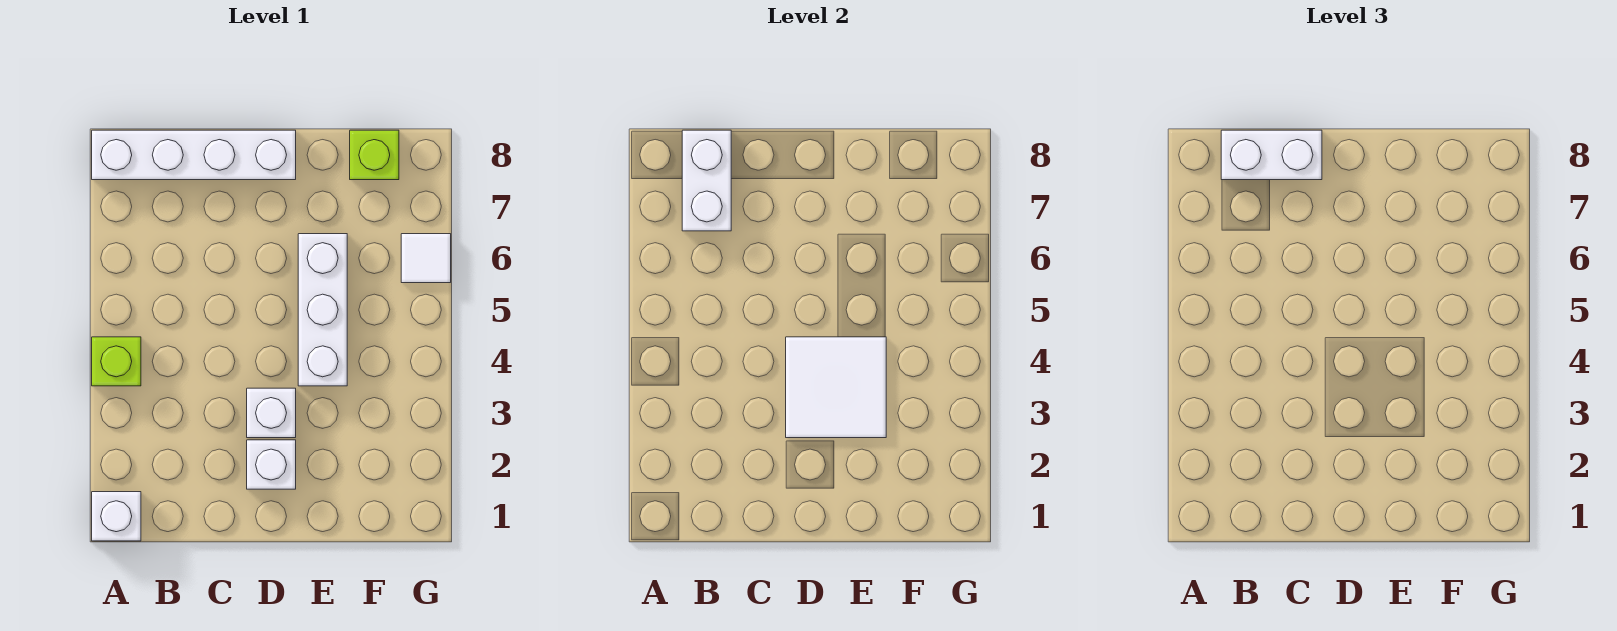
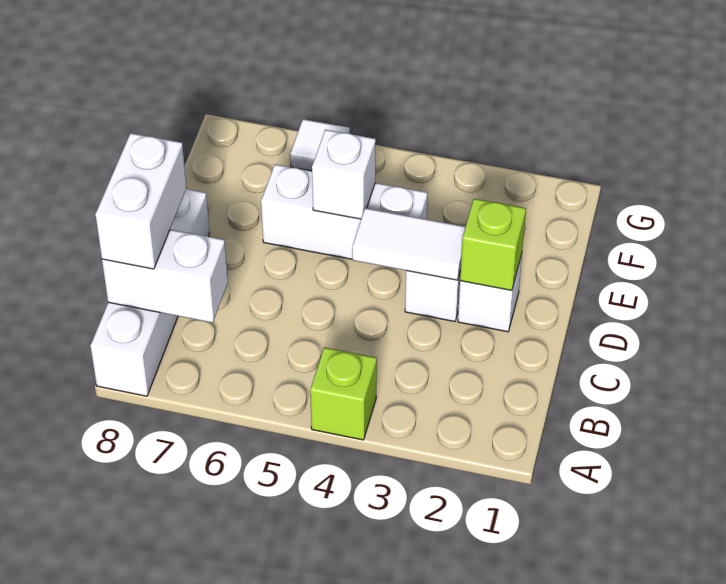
white 1x1 brick [92,492,141,541] -> white 1x1 brick moved to [312,130,376,219]
white 2x2 tile [786,337,886,438] -> white 1x2 tile [352,208,465,280]
lime 1x1 brick [350,130,399,180] -> lime 1x1 brick moved to [460,199,526,290]

